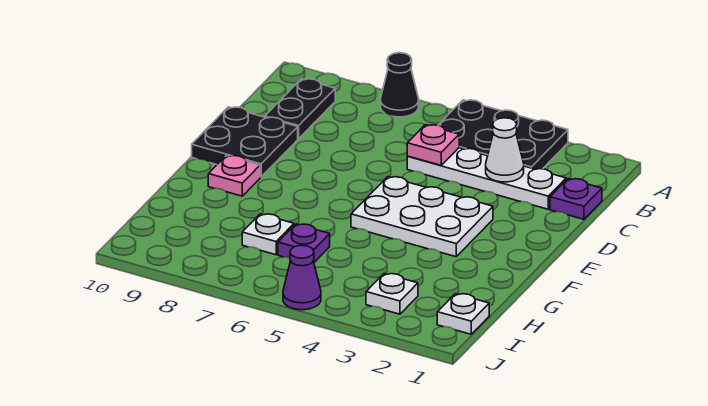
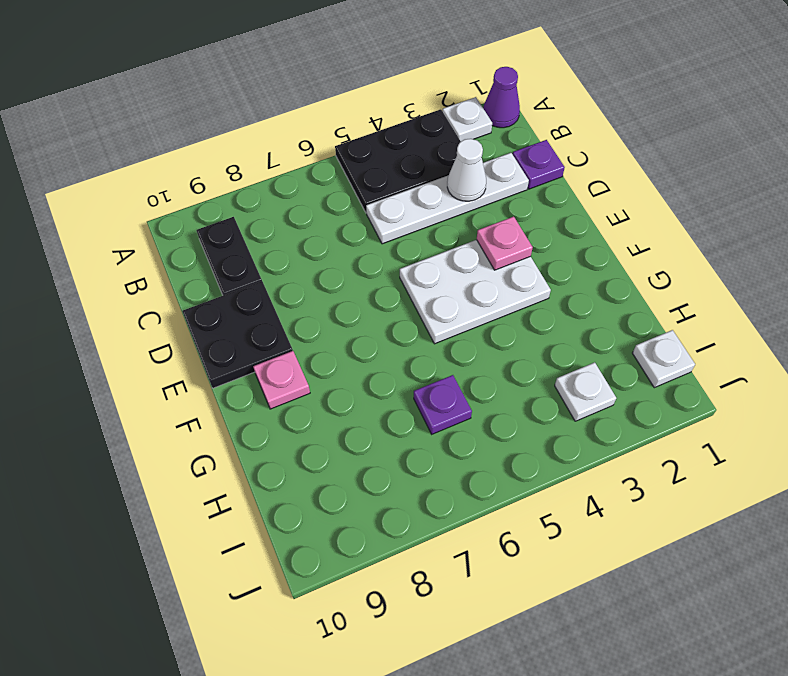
black 1x1 cone [381,53,419,117] -> none
pink 1x1 plate [407,125,459,165] -> pink 1x1 plate moved to [477,217,533,270]
white 1x1 plate [242,214,294,255] -> white 1x1 plate moved to [443,97,492,141]
purple 1x1 cone [283,245,321,310] -> purple 1x1 cone moved to [483,67,520,128]

